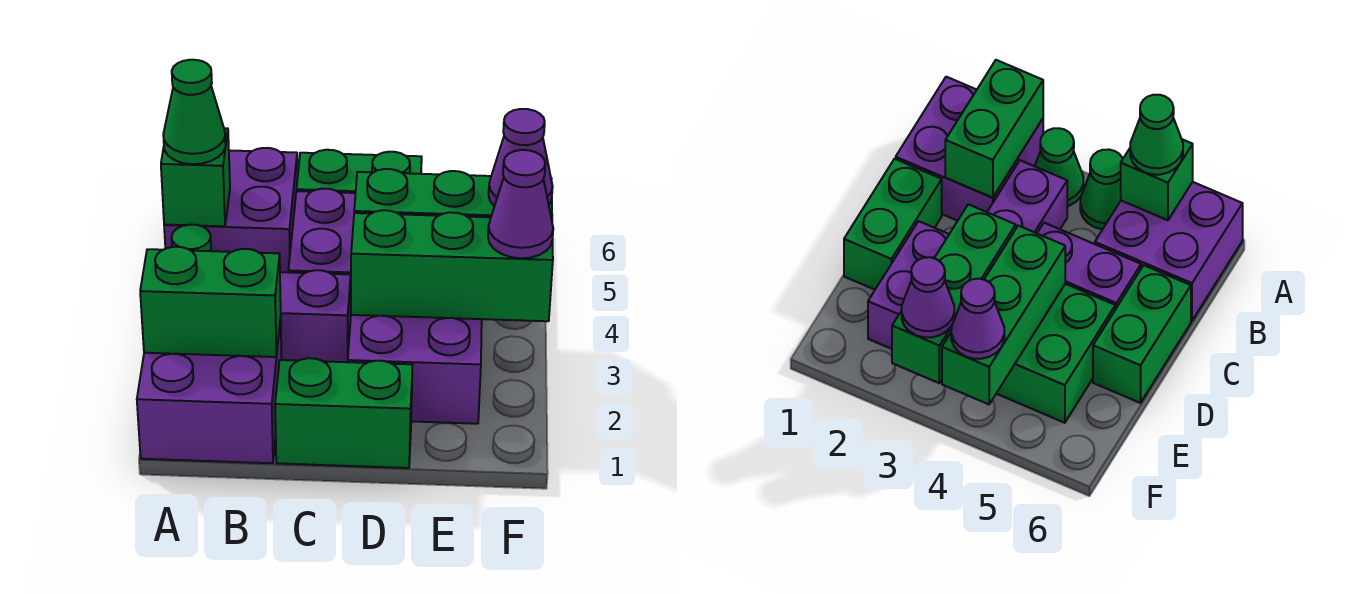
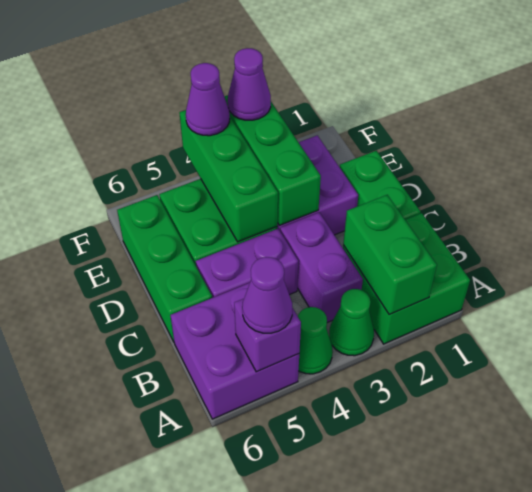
purple 2x2 brick [137,318,282,463] -> green 2x2 brick [343,213,470,344]
green 1x1 brick [161,128,230,226] -> purple 1x1 brick [234,299,301,372]
green 1x1 cone [163,60,226,164] -> purple 1x1 cone [242,257,292,333]
green 1x2 brick [297,150,422,193] -> green 1x3 brick [117,195,212,342]

